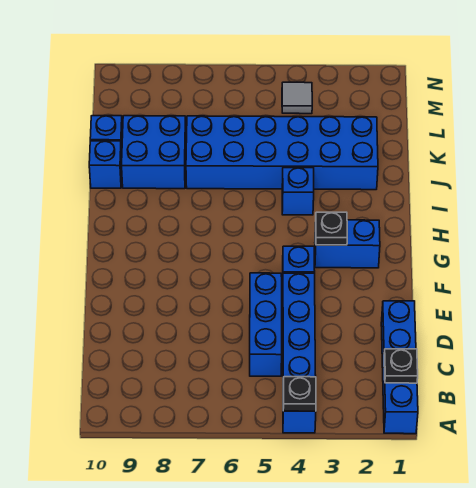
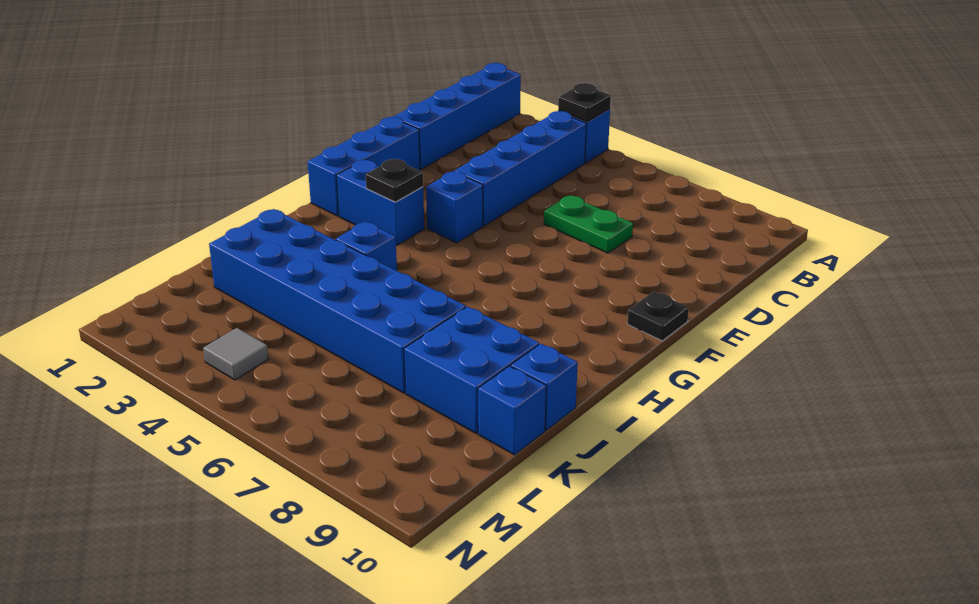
black 1x1 plate [384,349,418,383] -> black 1x1 plate moved to [627,291,689,341]
blue 1x3 brick [250,273,282,376] -> blue 1x3 brick moved to [308,117,420,216]
none -> green 1x2 plate [544,195,633,253]

